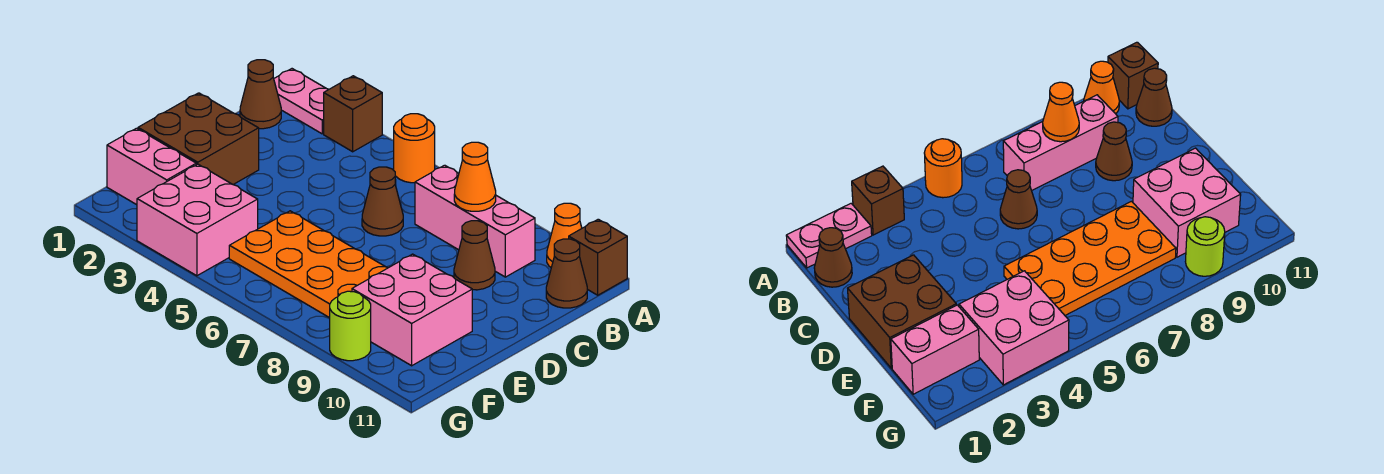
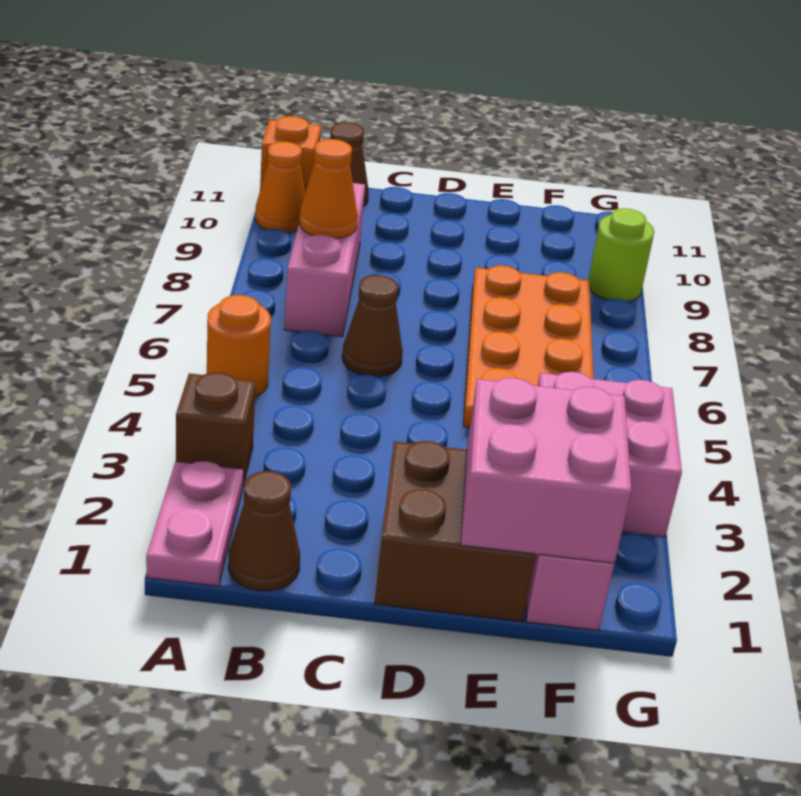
brown 1x1 brick [569,219,627,295] -> orange 1x1 brick [260,116,321,192]
brown 1x1 cone [454,221,495,290] -> none
pink 2x2 brick [352,254,472,366] -> pink 2x2 brick moved to [461,378,631,563]

